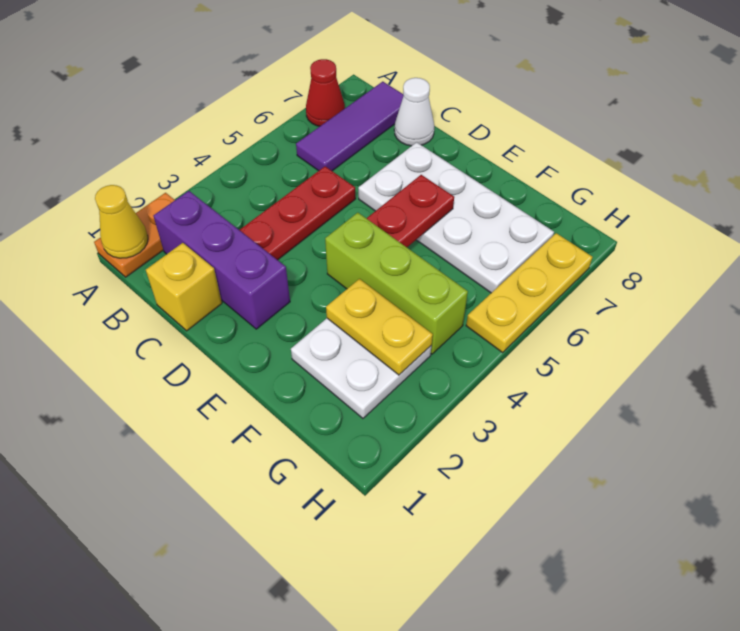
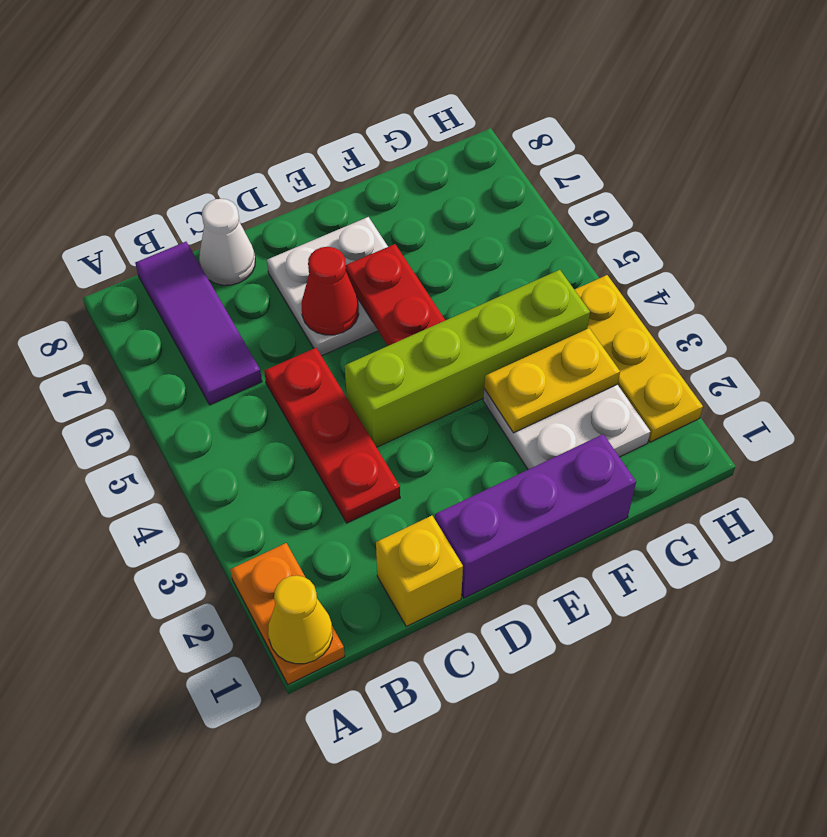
red 1x1 cone [306,59,345,126] -> red 1x1 cone moved to [302,247,359,335]
purple 1x3 brick [153,191,290,329] -> purple 1x3 brick moved to [435,434,636,598]
white 2x4 plate [358,142,554,293] -> white 2x2 plate [267,217,388,356]
lime 1x3 brick [325,213,468,354] -> lime 1x4 brick [345,270,590,447]
yellow 1x3 plate [466,233,592,352] -> yellow 1x3 plate moved to [575,275,703,442]

